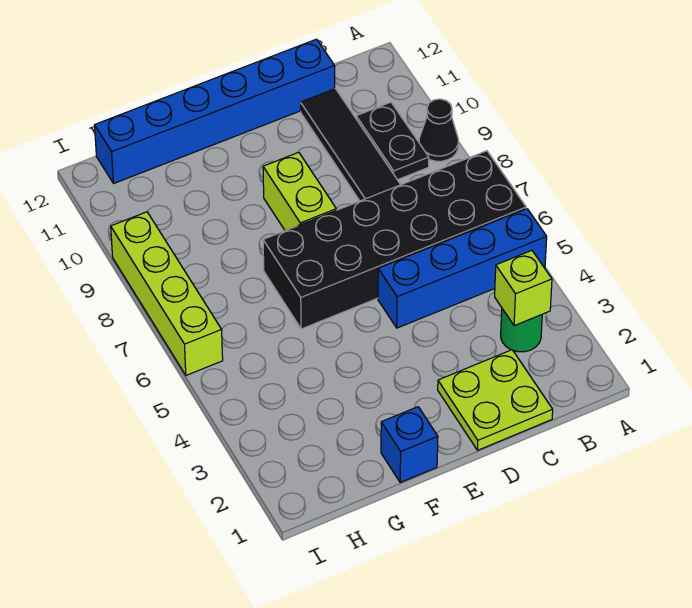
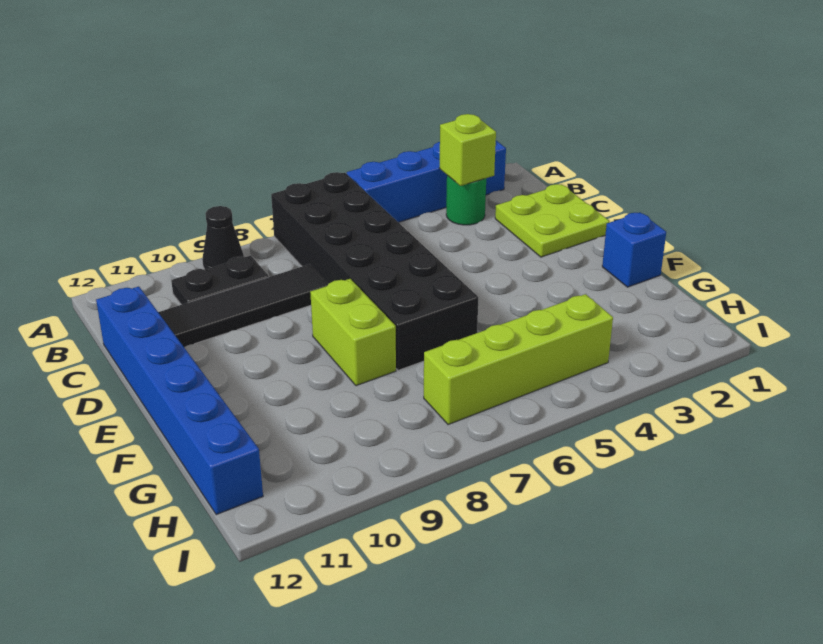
blue 1x4 brick [378,209,547,328] -> blue 1x4 brick turned to [347,141,506,222]
lime 1x2 brick [263,152,336,231] -> lime 1x2 brick turned to [310,279,396,386]
lime 1x4 brick [111,212,223,375] -> lime 1x4 brick moved to [424,294,613,425]

